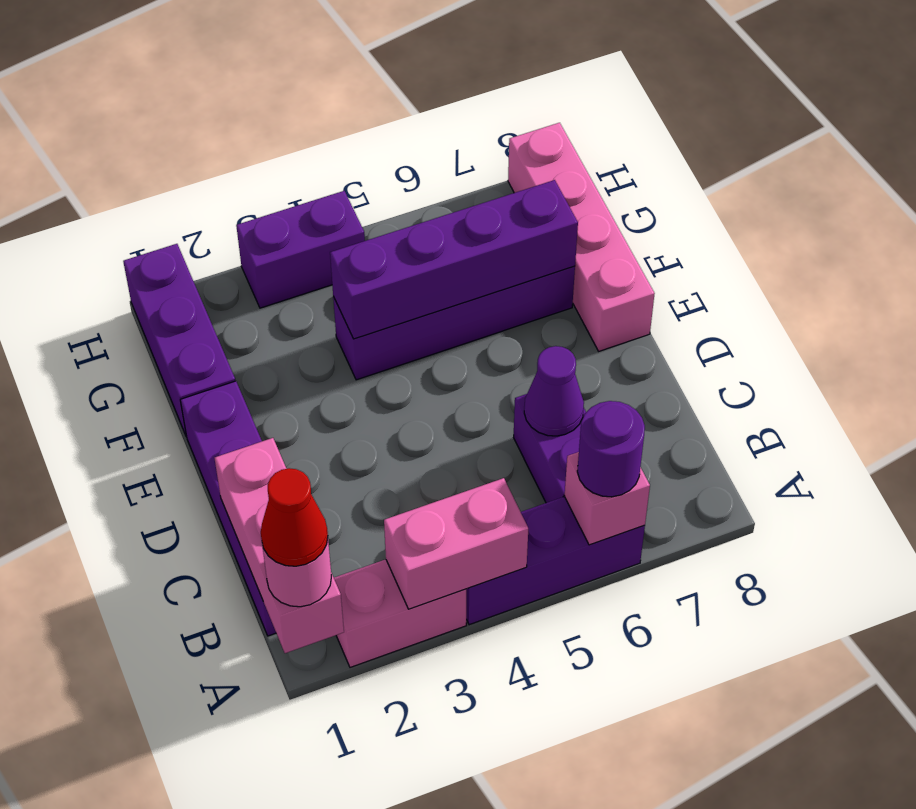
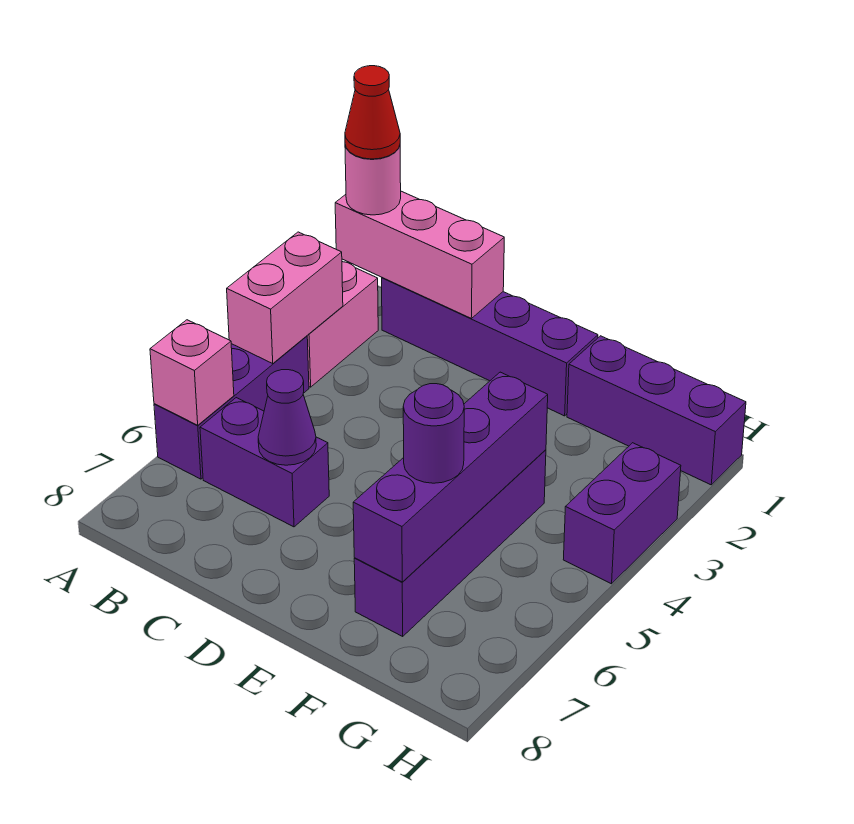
purple 1x1 round brick [577,401,645,497] -> purple 1x1 round brick moved to [403,384,464,483]
pink 1x4 brick [508,123,655,351] -> none

